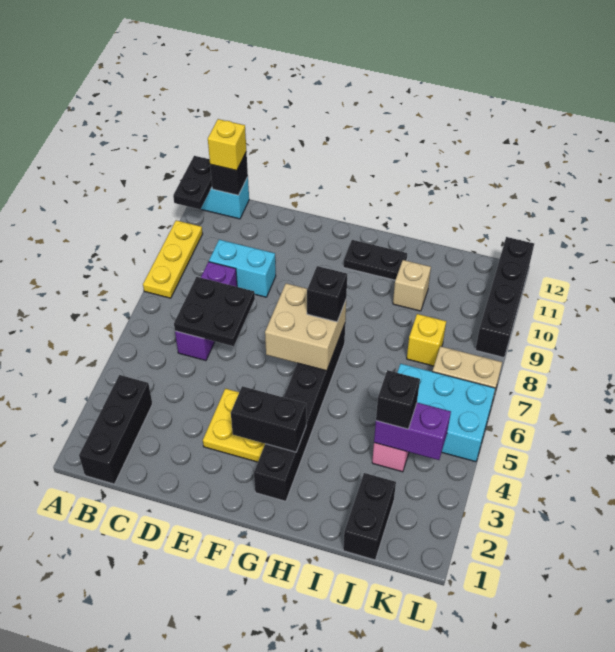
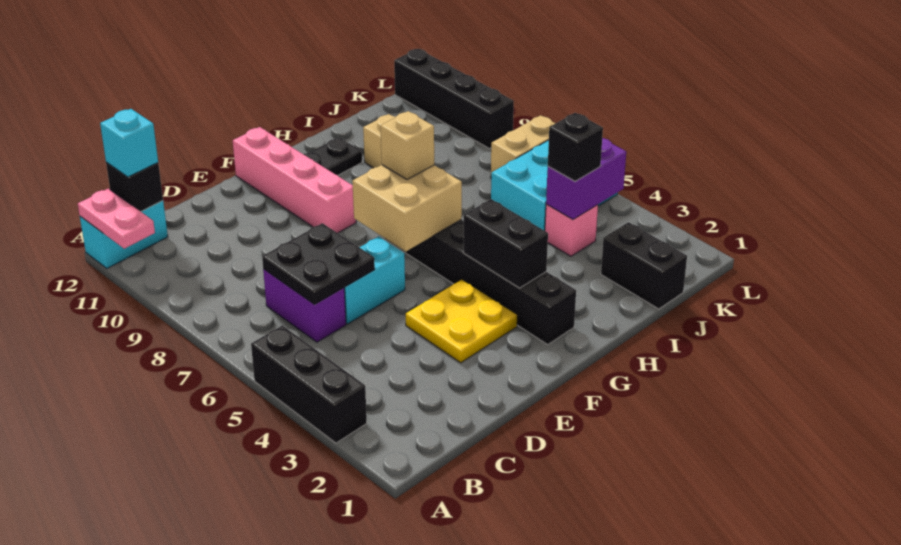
yellow 1x3 plate [143,220,203,298] -> none
black 1x2 plate [173,156,212,209] -> pink 1x2 plate [78,189,155,249]
black 1x3 brick [79,375,152,484] -> black 1x3 brick moved to [251,326,367,443]
yellow 1x1 brick [208,119,246,171] -> cyan 1x1 brick [100,109,158,177]
purple 1x3 brick [175,262,237,361] -> purple 1x2 brick [263,269,346,342]
cyan 1x2 brick [209,240,276,297] -> cyan 1x2 brick moved to [344,237,405,324]
black 1x2 brick [231,386,306,452] -> black 1x2 brick turned to [464,199,548,288]
none -> pink 1x4 brick [233,127,356,233]
black 1x1 brick [307,266,347,322] -> tan 1x1 brick [381,111,434,180]
yellow 1x1 brick [407,314,446,366] -> none

